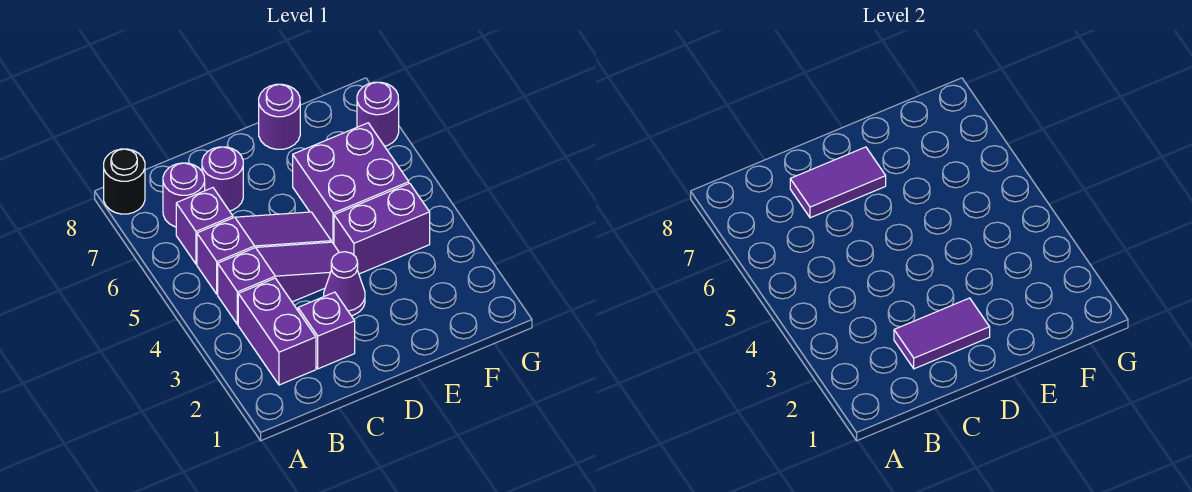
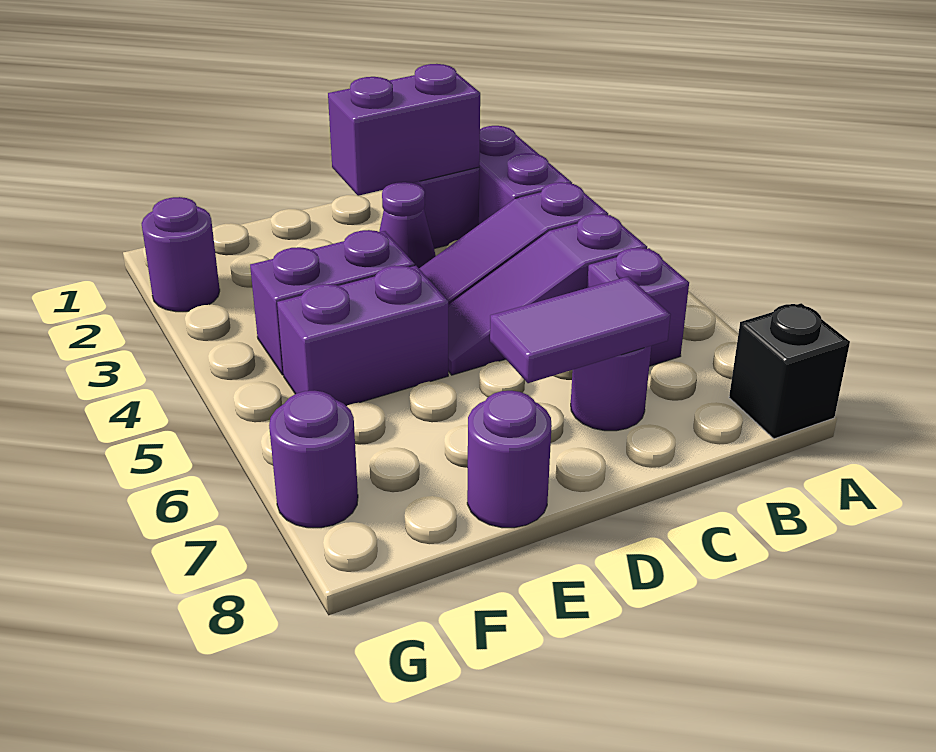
black 1x1 round brick [104,149,145,214] -> black 1x1 brick [729,303,850,439]
purple 1x1 round brick [163,163,205,227] -> purple 1x1 round brick moved to [142,197,220,312]
purple 1x2 tile [894,298,990,369] -> purple 1x2 brick [328,64,480,196]
purple 2x2 brick [293,123,409,244] -> purple 1x2 brick [277,265,448,406]

